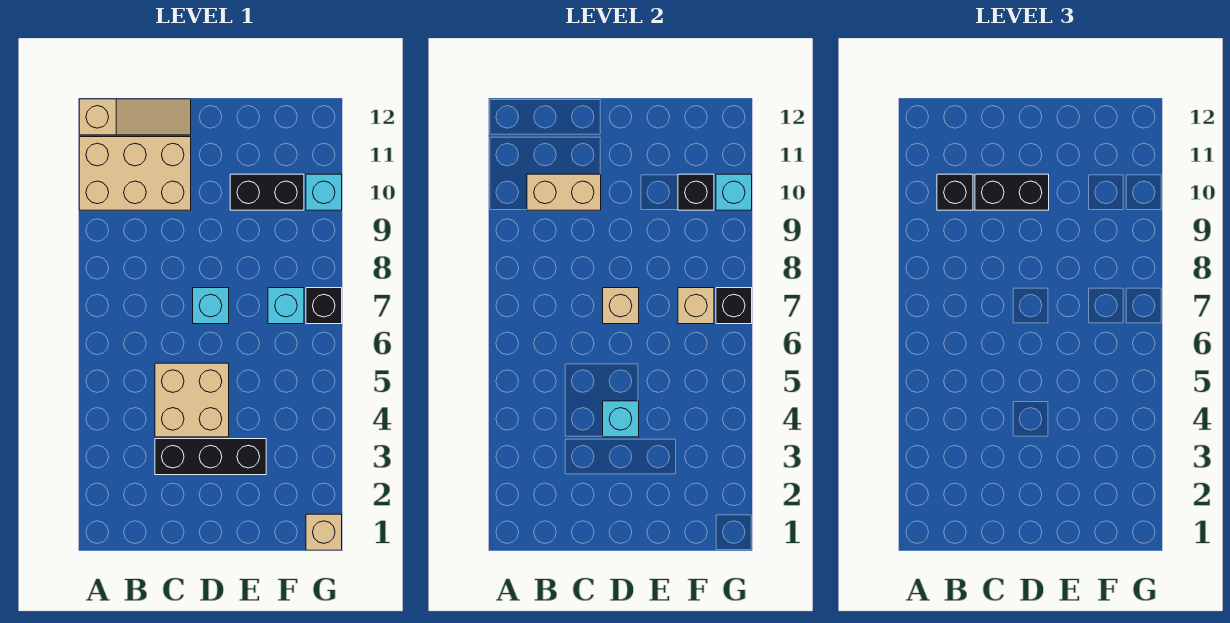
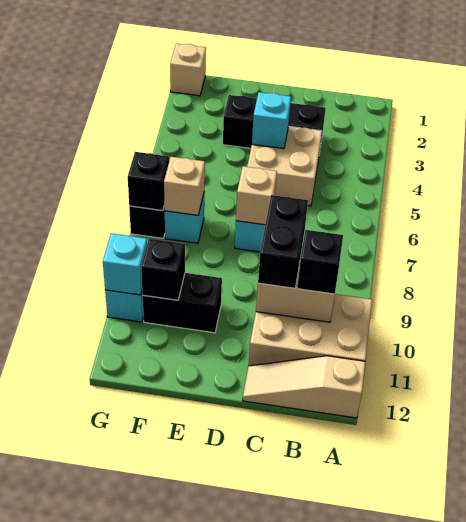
black 1x2 brick [975,174,1049,210] -> black 1x2 brick turned to [258,195,308,288]

